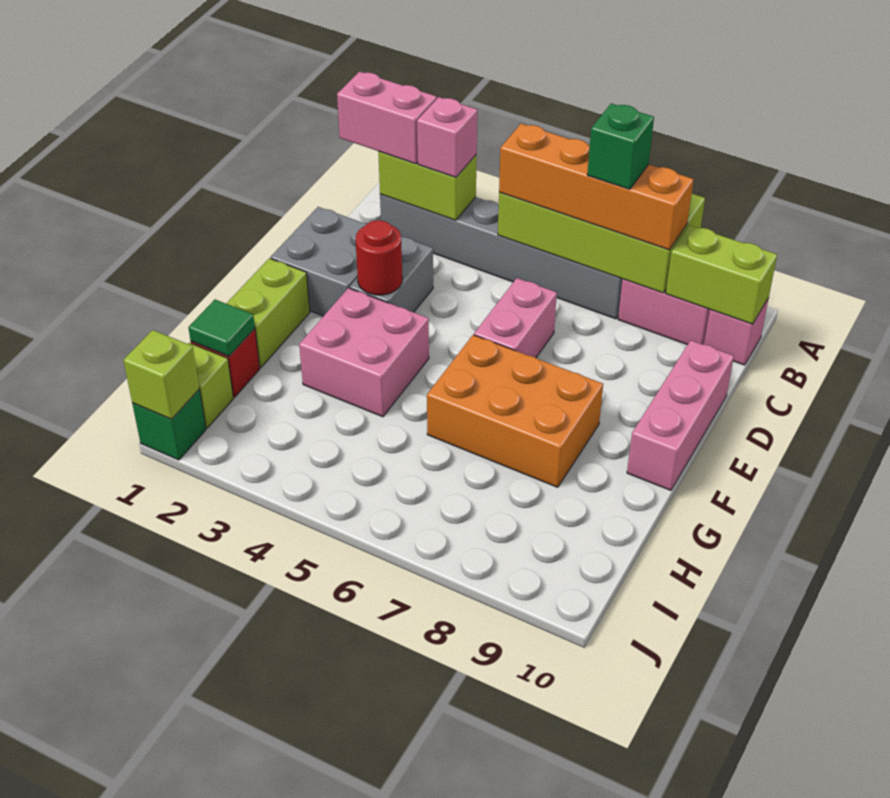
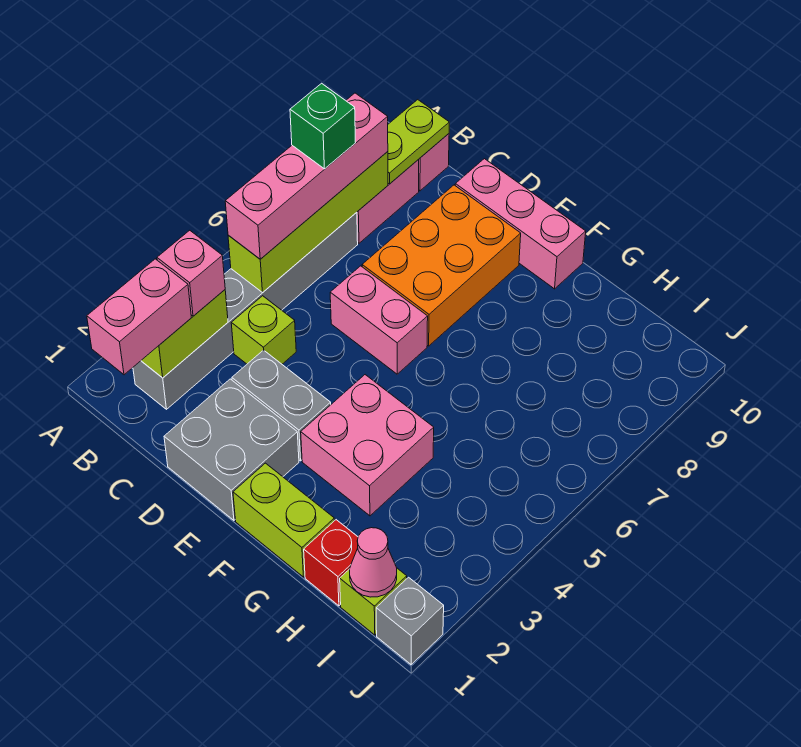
lime 2x4 brick [498,192,705,293] -> lime 1x4 brick [228,152,388,292]
orange 1x4 brick [499,124,694,250] -> pink 1x4 brick [225,93,388,259]
lime 1x2 brick [666,225,777,324] -> lime 1x2 plate [388,100,449,184]
red 1x1 round brick [356,220,402,295] -> none
orange 2x3 brick [427,335,603,487] -> orange 2x3 brick moved to [362,185,521,346]
green 1x1 tile [188,300,255,356] -> none
none -> pink 1x1 cone [350,528,397,597]
green 1x1 brick [132,390,206,460] -> grey 1x1 brick [376,577,444,664]
lime 1x1 brick [123,330,199,419] -> lime 1x1 brick moved to [231,296,296,364]

